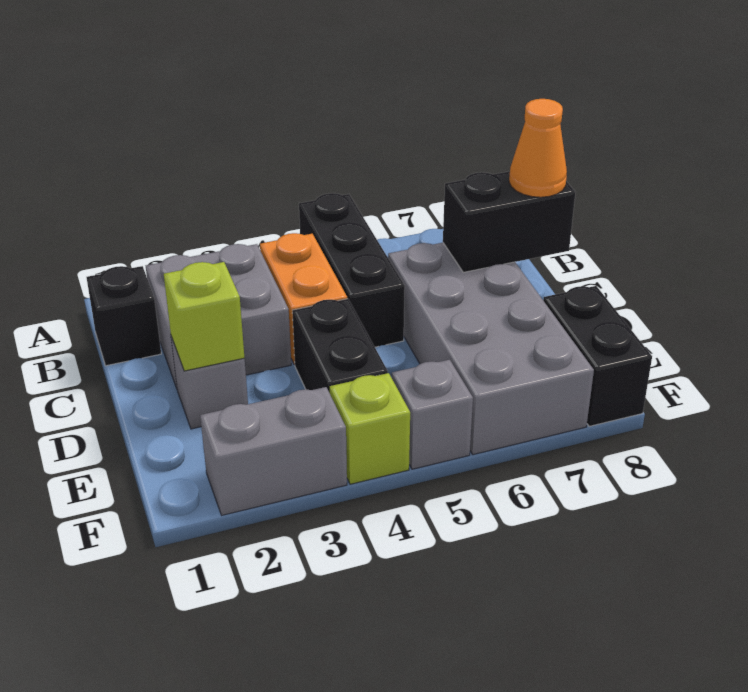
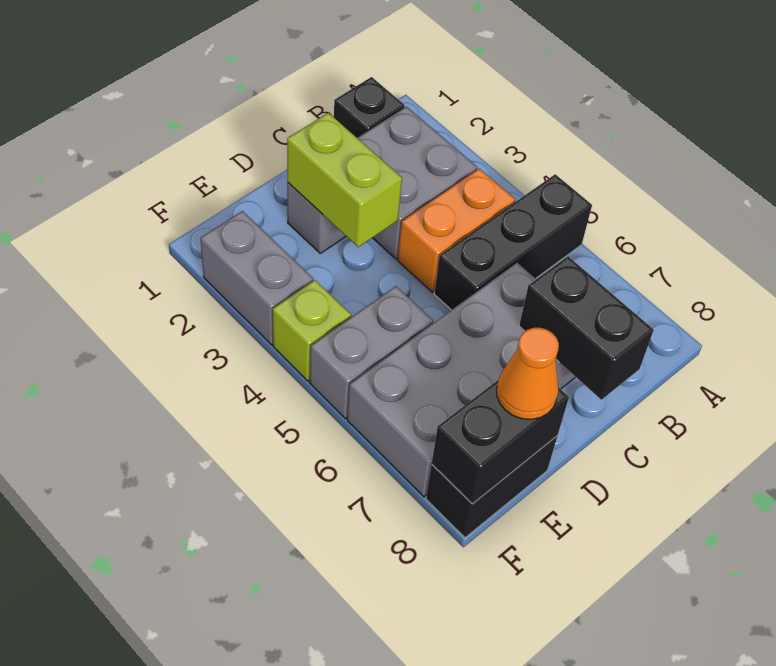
orange 1x1 cone [509,99,567,197] -> orange 1x1 cone moved to [497,328,559,419]
lime 1x1 brick [164,262,244,371] -> lime 1x2 brick [287,113,402,247]
black 1x2 brick [292,299,388,393] -> black 1x2 brick moved to [432,380,569,504]
grey 1x1 brick [392,360,473,469] -> grey 1x2 brick [310,286,433,419]

